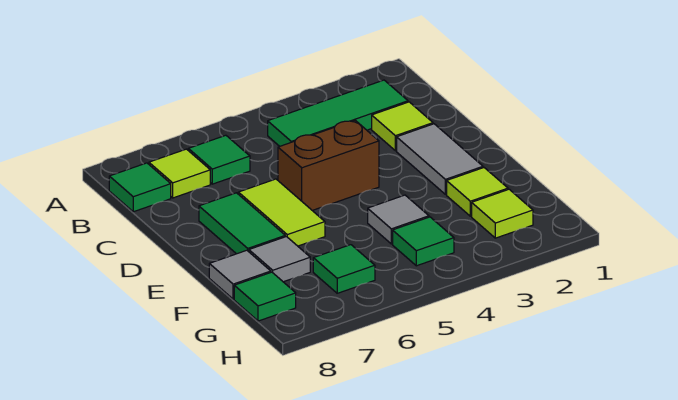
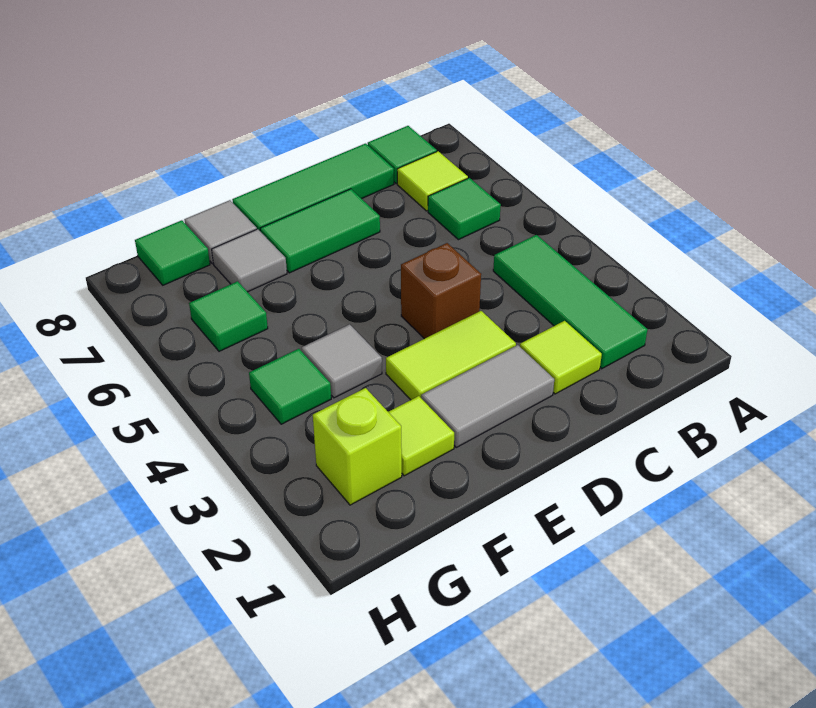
none -> green 1x3 tile [232,144,394,232]
brown 1x2 brick [278,120,379,210] -> brown 1x1 brick [401,243,481,339]
lime 1x2 tile [238,179,325,246] -> lime 1x2 tile moved to [386,311,516,400]
lime 1x1 tile [472,189,533,238] -> lime 1x1 brick [313,388,402,505]

